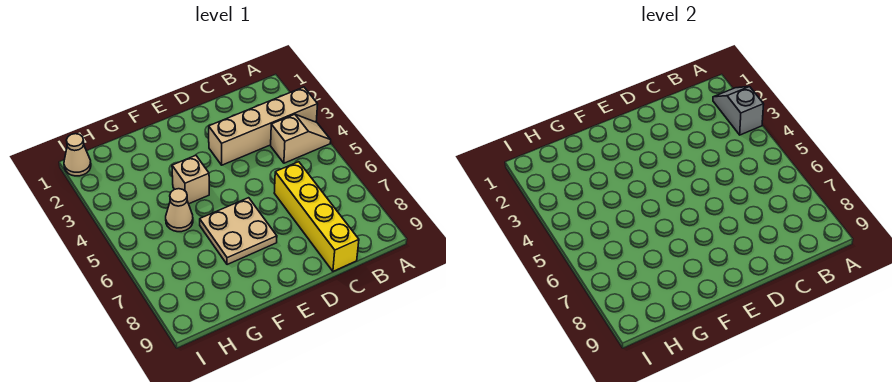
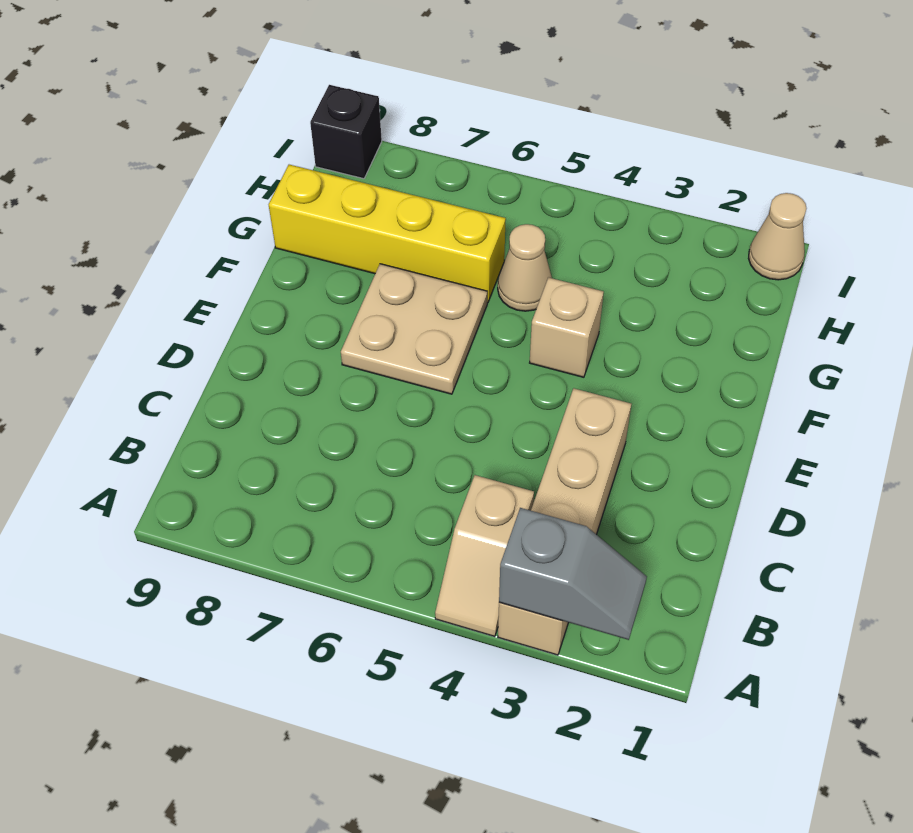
yellow 1x4 brick [274,162,359,271] -> yellow 1x4 brick moved to [269,165,506,303]
none -> black 1x1 brick [310,85,382,179]

